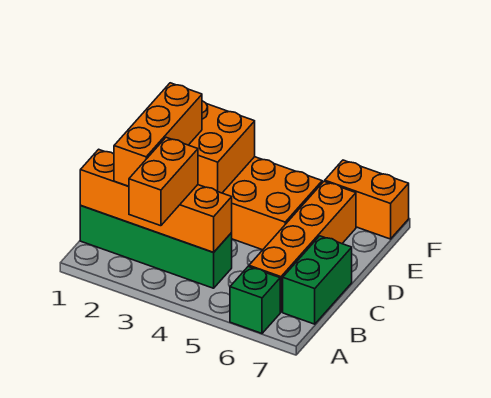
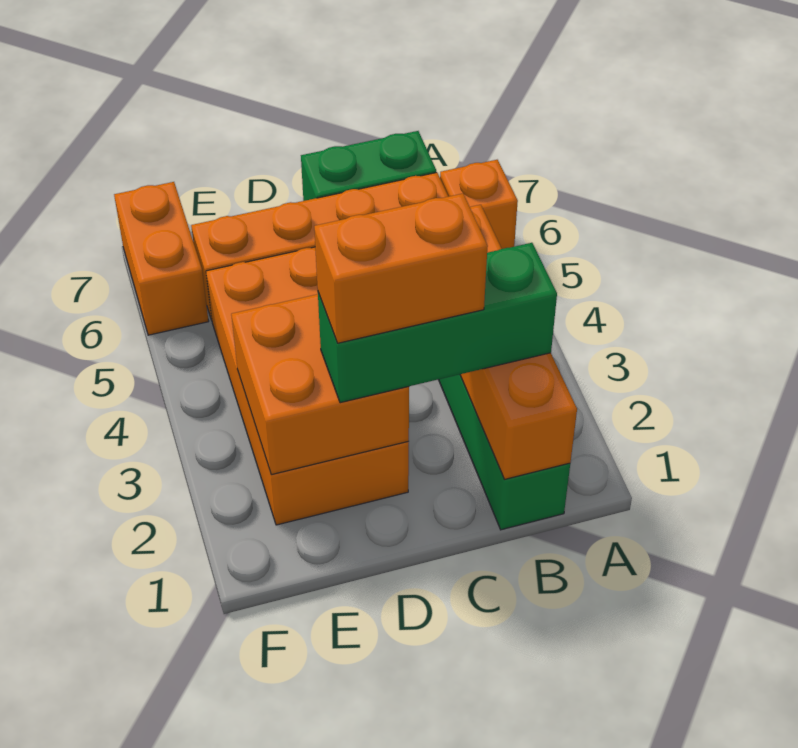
orange 1x2 brick [129,137,198,226] -> orange 1x2 brick moved to [314,194,488,343]
green 1x1 brick [230,267,280,333] -> orange 1x1 brick [440,160,518,249]
orange 1x3 brick [114,83,202,186] -> green 1x3 brick [318,243,557,403]

